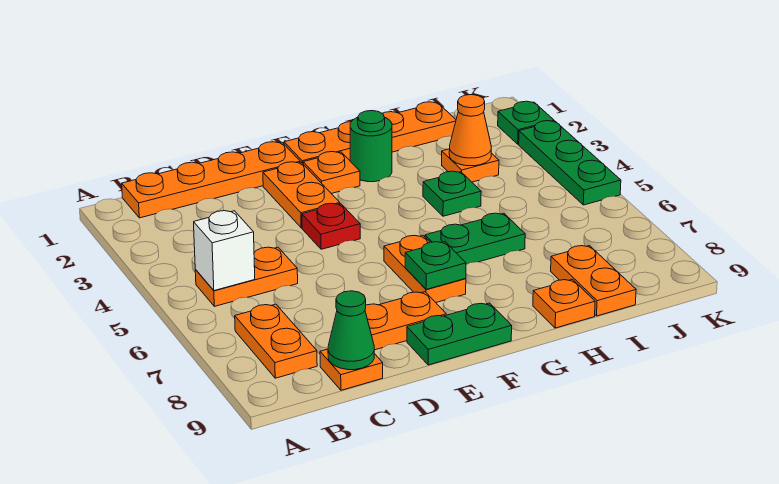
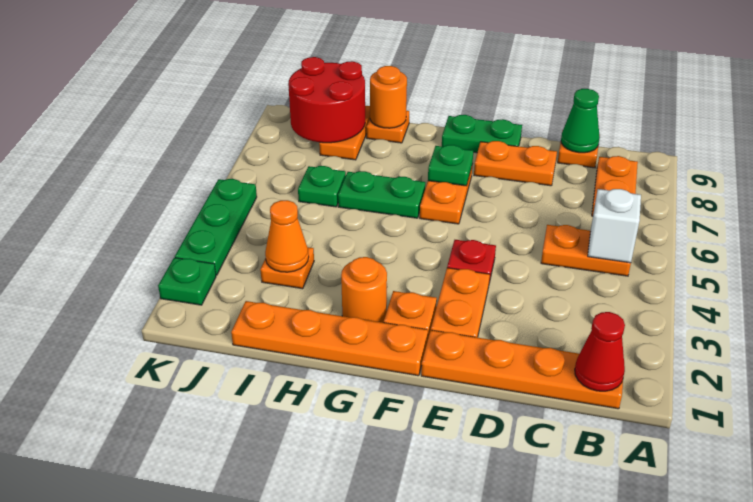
none -> red 1x1 cone [575,312,625,391]
green 1x1 round brick [350,111,392,182] -> orange 1x1 round brick [341,257,387,323]
green 1x1 plate [423,171,481,216] -> green 1x1 plate moved to [298,166,346,207]
none -> orange 1x1 round brick [370,66,407,128]
none -> red 2x2 round brick [288,57,365,143]

